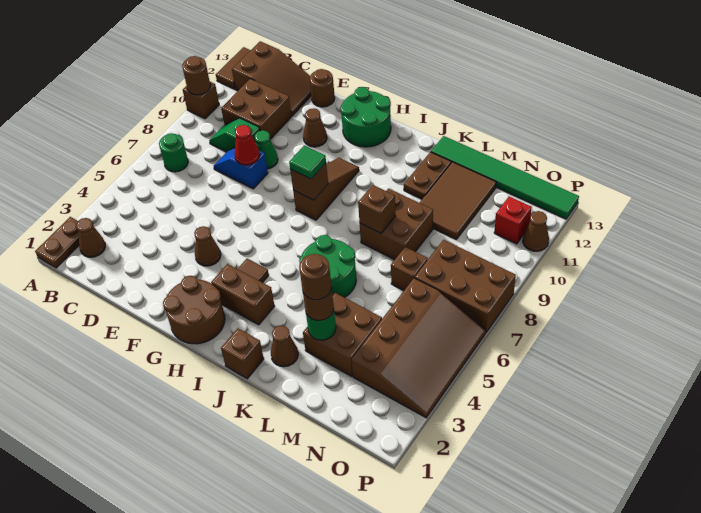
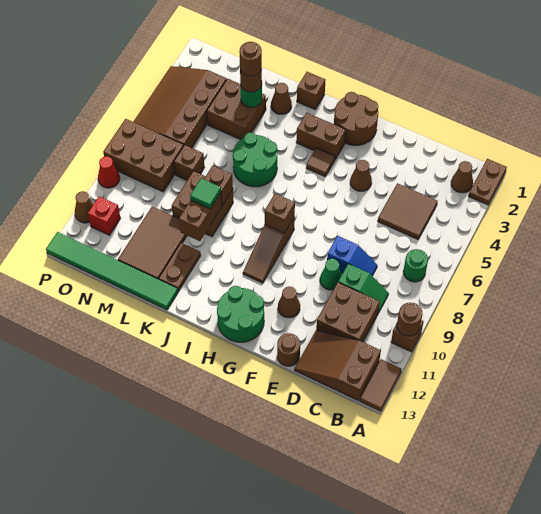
none -> brown 2x2 tile [378,183,438,239]
red 1x1 cone [234,125,260,165] -> red 1x1 cone moved to [98,156,120,188]
green 1x1 tile [289,145,326,179] -> green 1x1 tile moved to [190,178,221,209]
none -> brown 1x2 brick [179,193,222,241]

